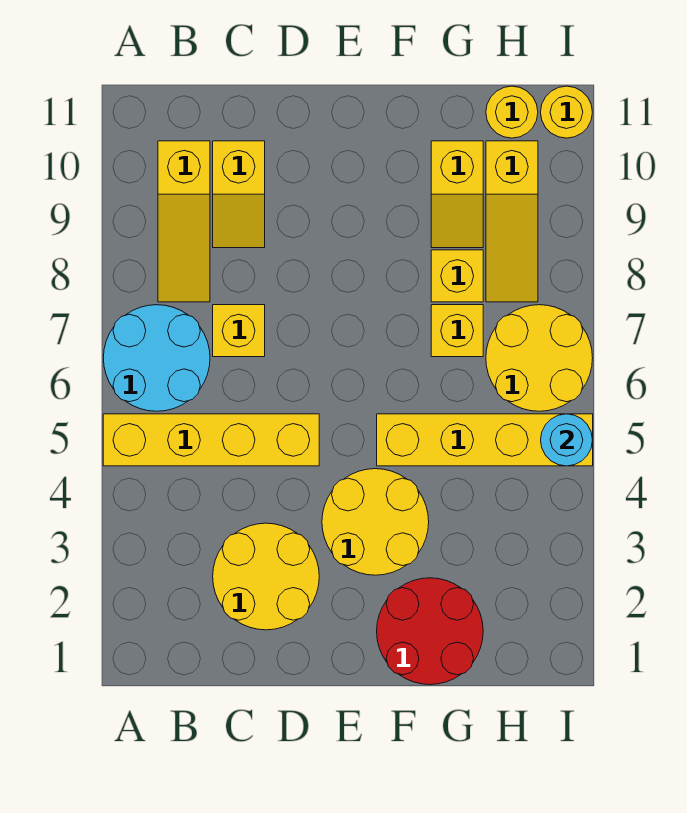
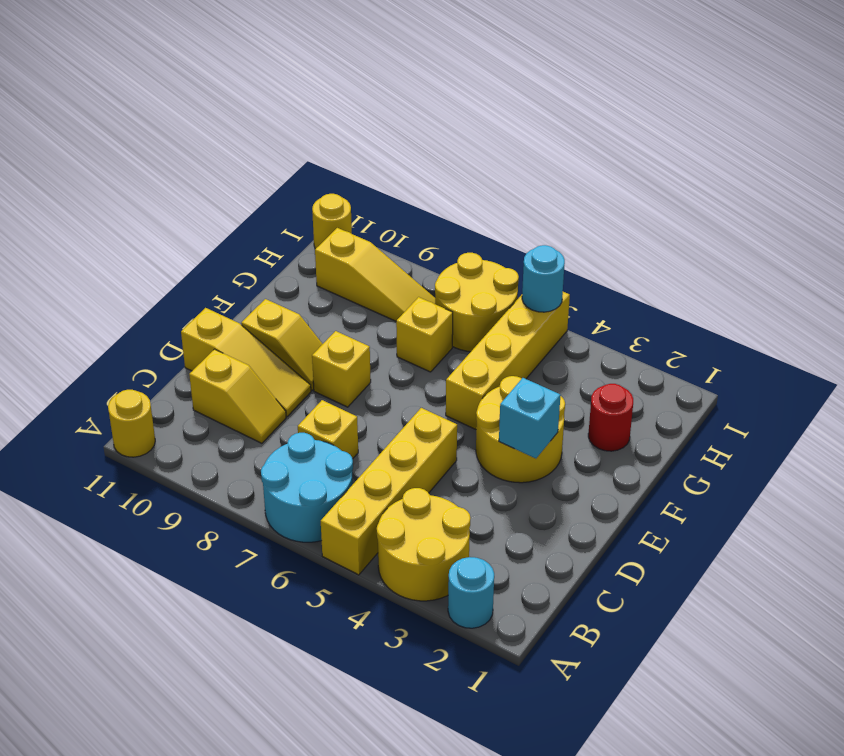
none -> cyan 1x1 round brick [448,557,494,628]
yellow 1x3 slope [158,141,210,302] -> yellow 1x3 slope moved to [181,308,311,416]
yellow 2x2 round brick [213,523,319,630] -> yellow 2x2 round brick moved to [377,488,471,601]
none -> cyan 1x1 brick [499,378,560,458]
red 2x2 round brick [377,578,483,685] -> red 1x1 round brick [588,384,633,451]
yellow 1x1 brick [431,250,483,302] -> yellow 1x1 brick moved to [312,331,371,407]
yellow 1x2 slope [431,141,483,248] -> yellow 1x2 slope moved to [241,299,322,390]
yellow 1x1 round brick [486,86,538,138] -> yellow 1x1 round brick moved to [108,390,155,457]

